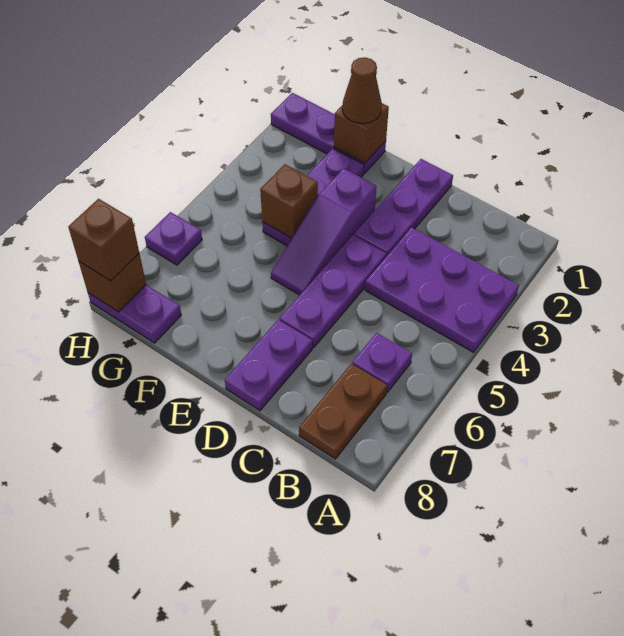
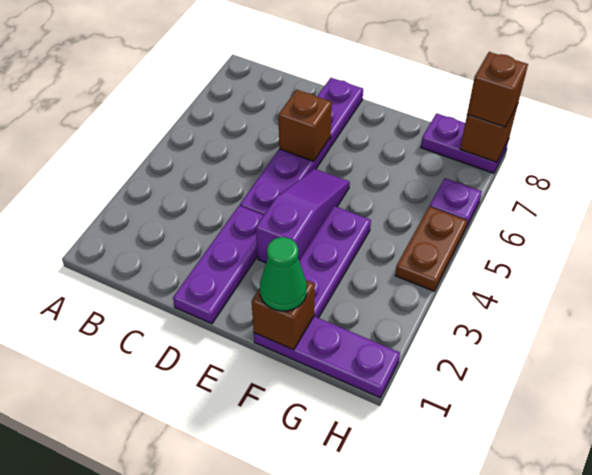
purple 2x3 plate [365,227,519,352] -> none
purple 1x1 plate [352,333,412,392] -> none
brown 1x2 plate [299,364,387,459] -> brown 1x2 plate moved to [395,206,467,291]
brown 1x1 cone [342,57,382,124] -> green 1x1 cone [260,237,307,311]
brown 1x1 brick [260,164,318,238] -> brown 1x1 brick moved to [279,90,332,161]

